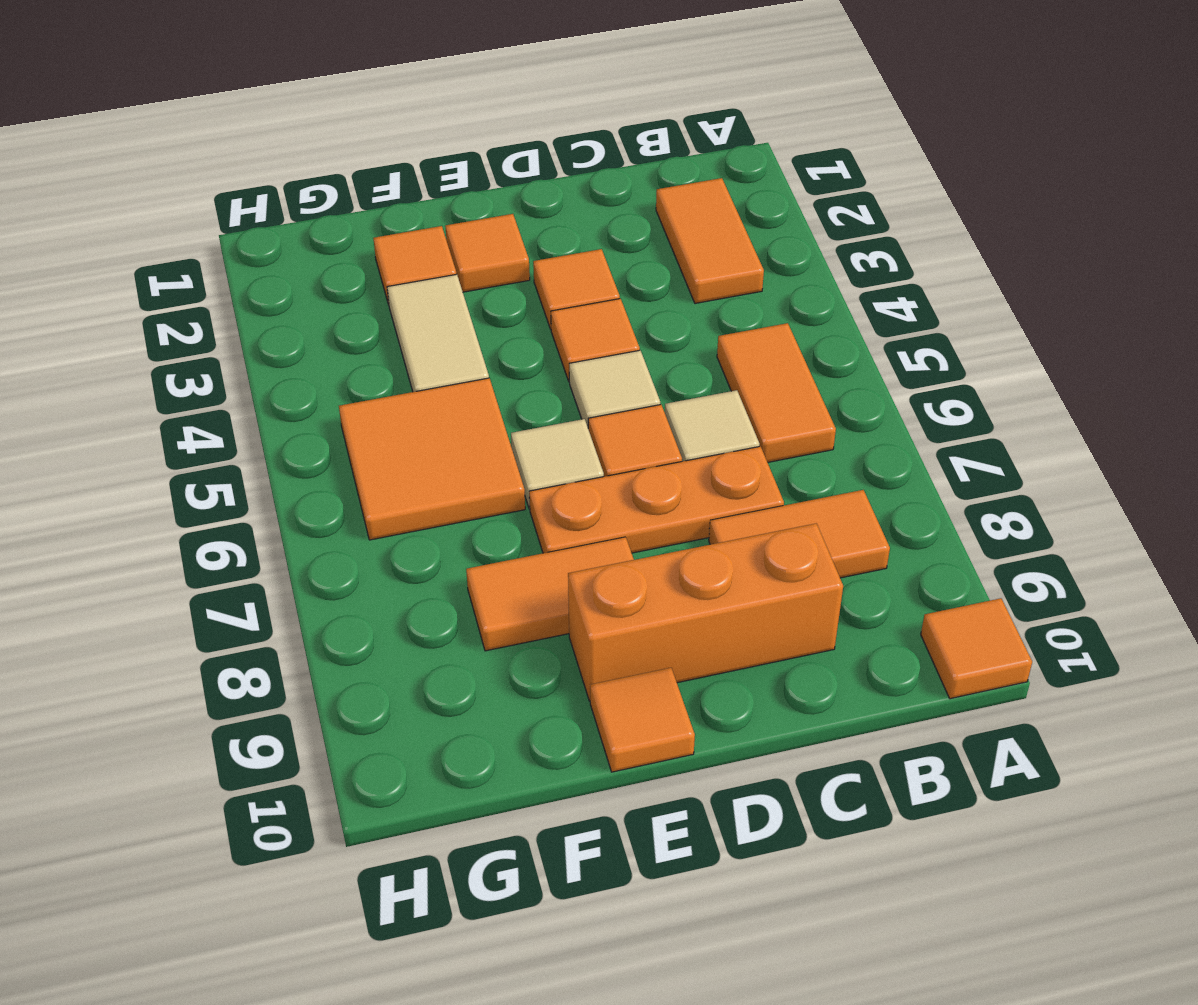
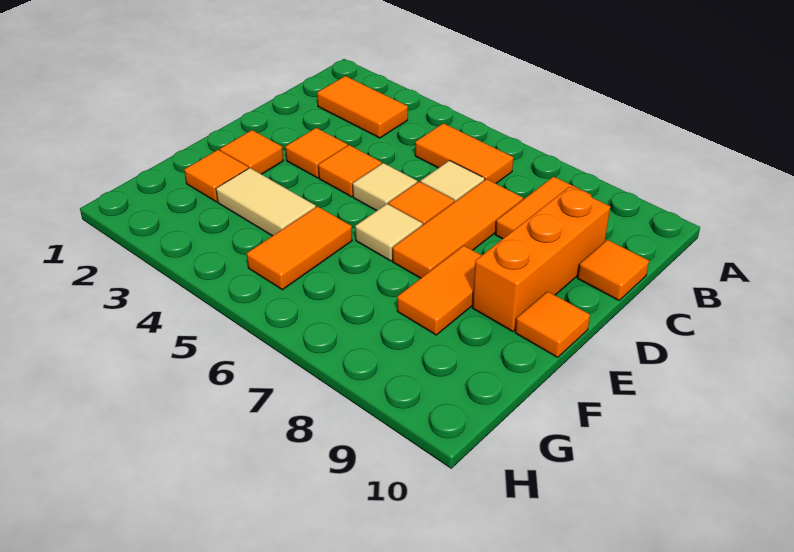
orange 1x1 tile [921,598,1032,699] -> orange 1x1 tile moved to [578,240,649,300]
orange 1x3 plate [529,446,784,553] -> orange 1x3 tile [393,179,523,278]
orange 2x2 tile [339,378,525,540] -> orange 1x2 tile [247,207,352,290]

